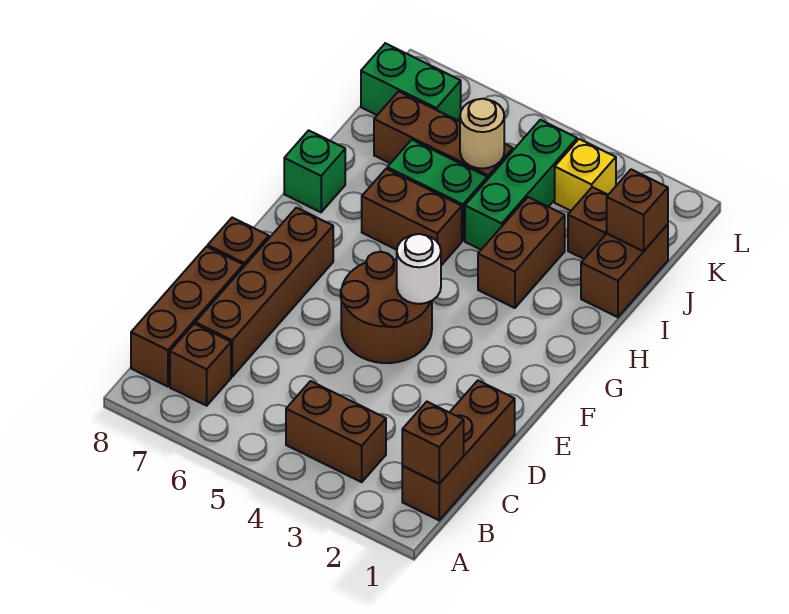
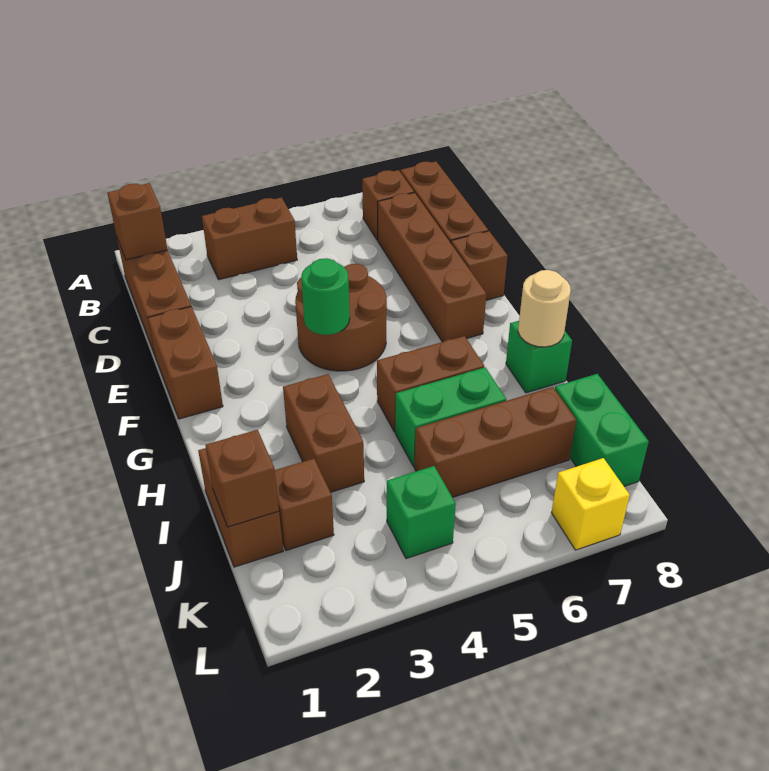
none -> brown 1x2 brick [148,307,223,419]
white 1x1 round brick [397,234,441,304] -> green 1x1 round brick [301,258,350,335]
green 1x3 brick [465,120,577,250] -> green 1x1 brick [387,466,456,559]
tan 1x1 round brick [460,99,504,169] -> tan 1x1 round brick moved to [518,270,571,347]
yellow 1x1 brick [555,139,616,211] -> yellow 1x1 brick moved to [551,458,630,550]
green 1x2 brick [361,43,461,120] -> green 1x2 brick turned to [555,374,649,486]

